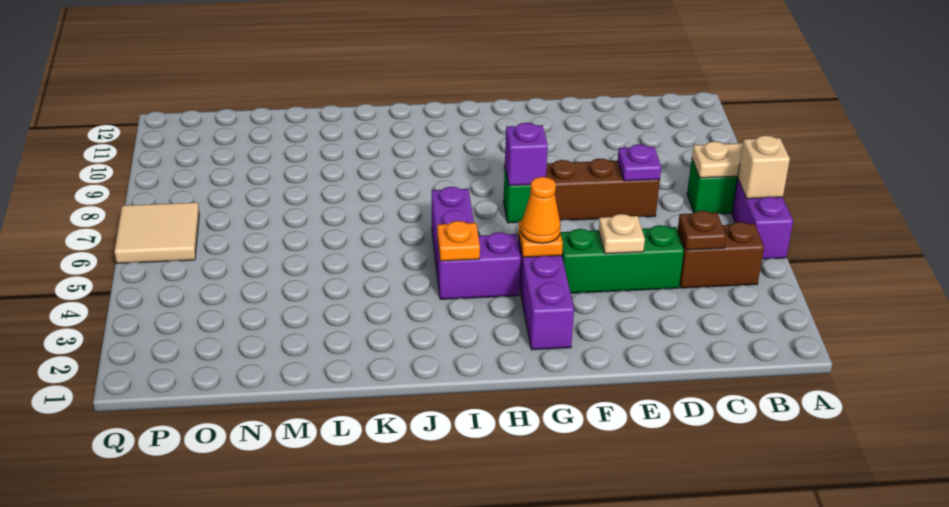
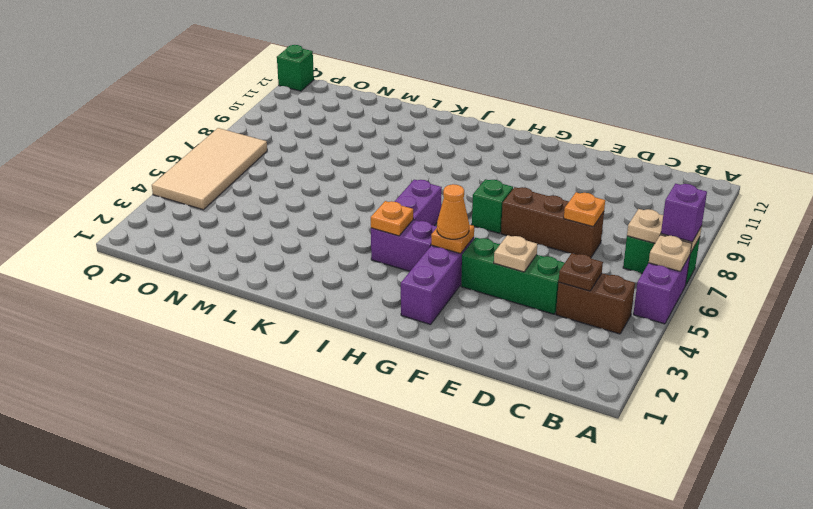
tan 1x1 brick [738,135,790,199] -> tan 1x1 plate [649,235,692,272]
purple 1x1 plate [618,144,661,181] -> orange 1x1 plate [564,192,605,227]
purple 1x1 brick [505,123,548,186] -> purple 1x1 brick moved to [661,184,707,242]
tan 2x2 tile [115,202,199,264] -> tan 2x4 tile [152,128,267,210]
none -> green 1x1 brick [277,45,314,91]

